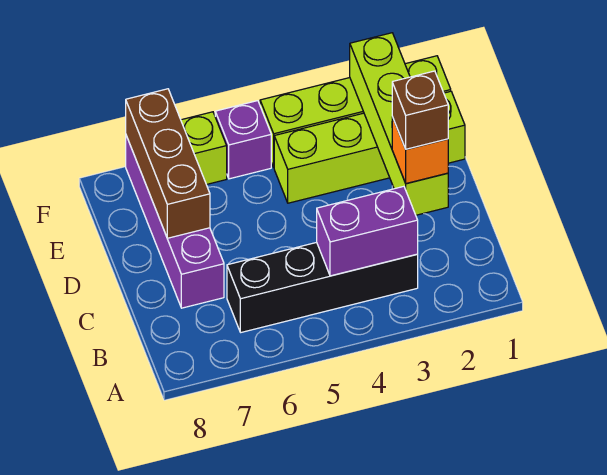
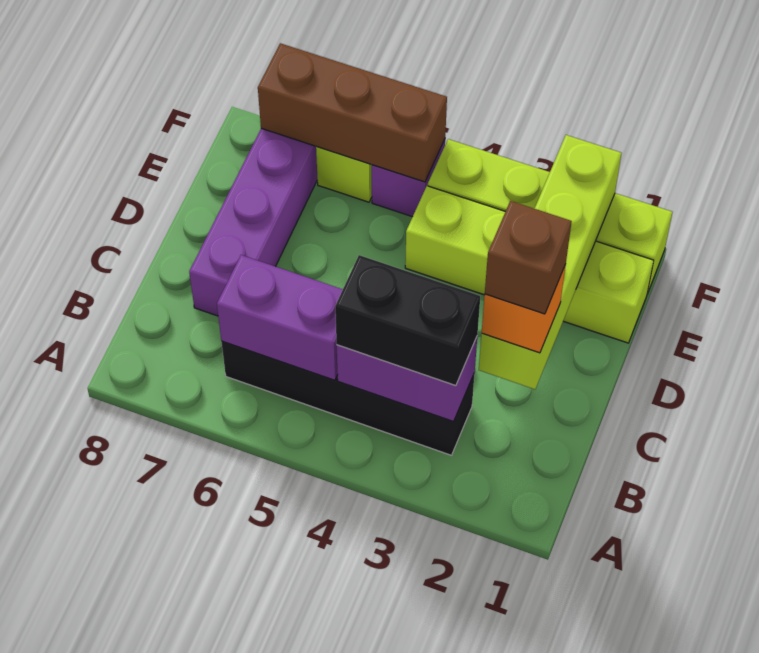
none -> black 1x2 brick [335,255,480,386]
none -> purple 1x2 brick [217,255,343,380]
brown 1x3 brick [126,89,210,238] -> brown 1x3 brick turned to [258,43,447,182]

